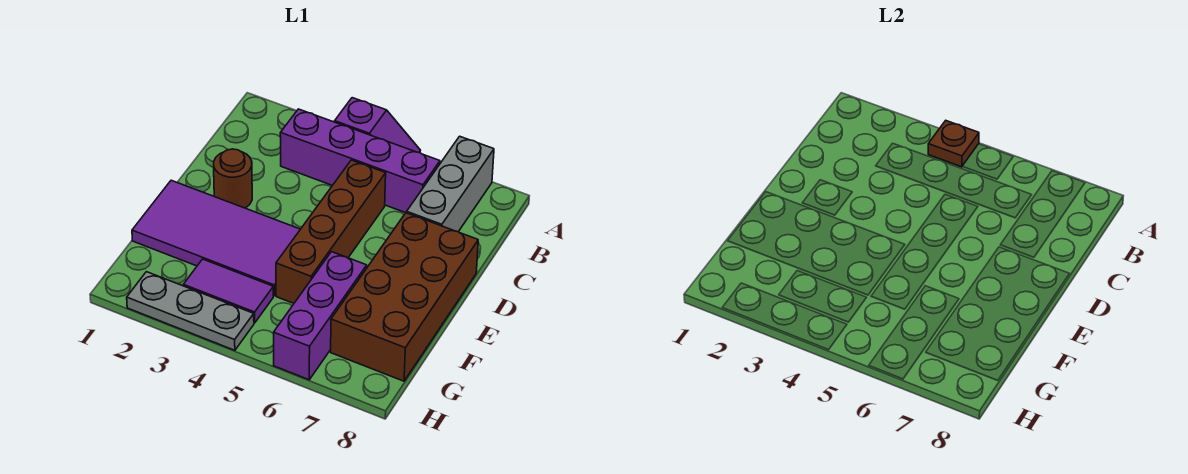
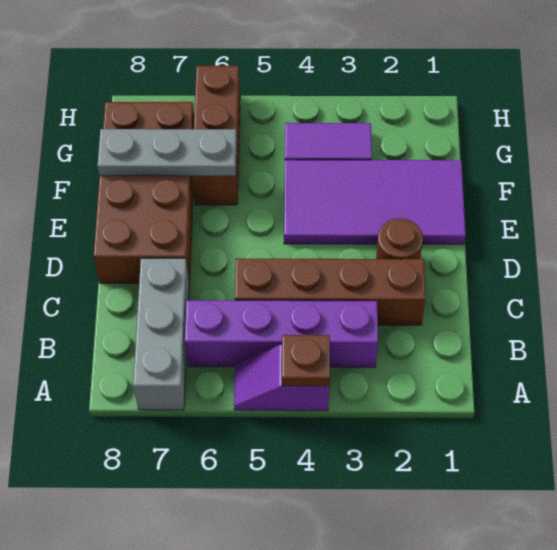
brown 1x4 brick [276,160,386,303] -> brown 1x4 brick turned to [235,258,425,325]
purple 1x3 brick [274,252,367,380] -> brown 1x3 brick [192,66,240,205]
grey 1x3 plate [127,272,254,350] -> grey 1x3 plate moved to [98,129,237,176]

